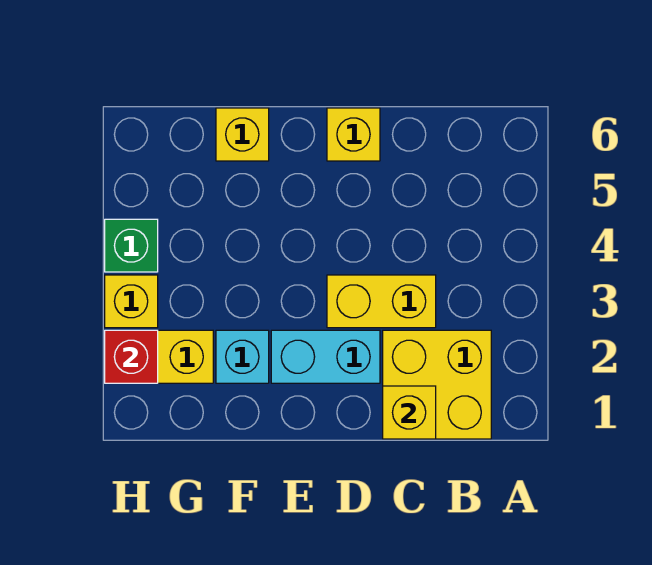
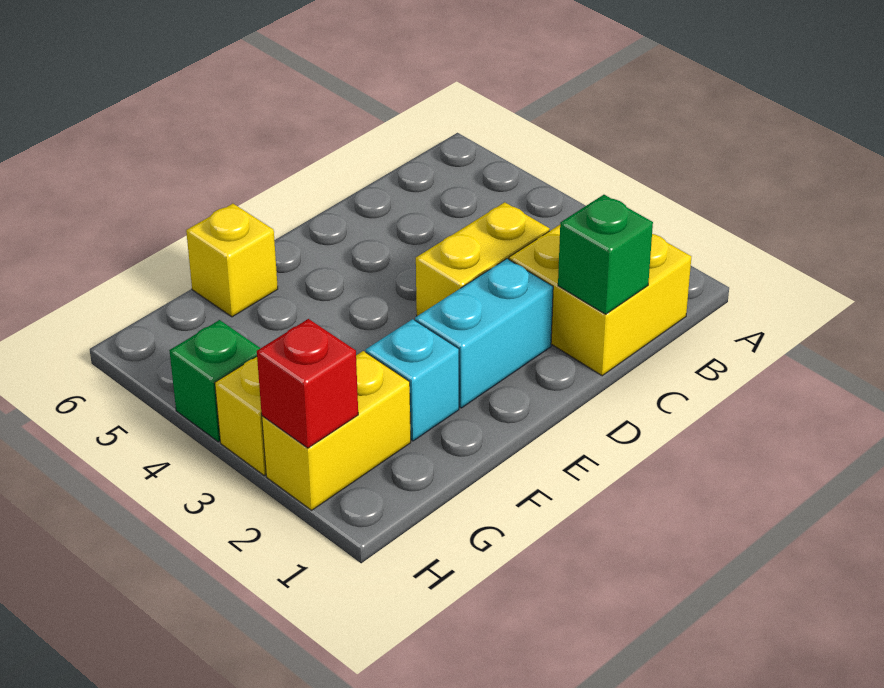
yellow 1x1 brick [383,386,436,439] -> green 1x1 brick [558,195,653,314]
yellow 1x1 brick [327,108,380,161] -> none

